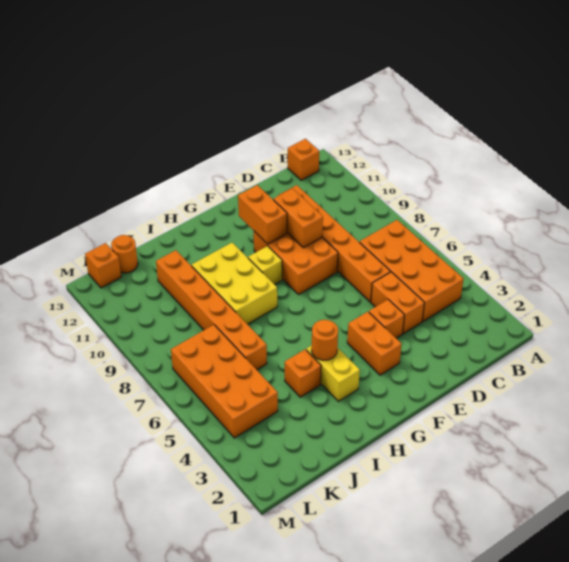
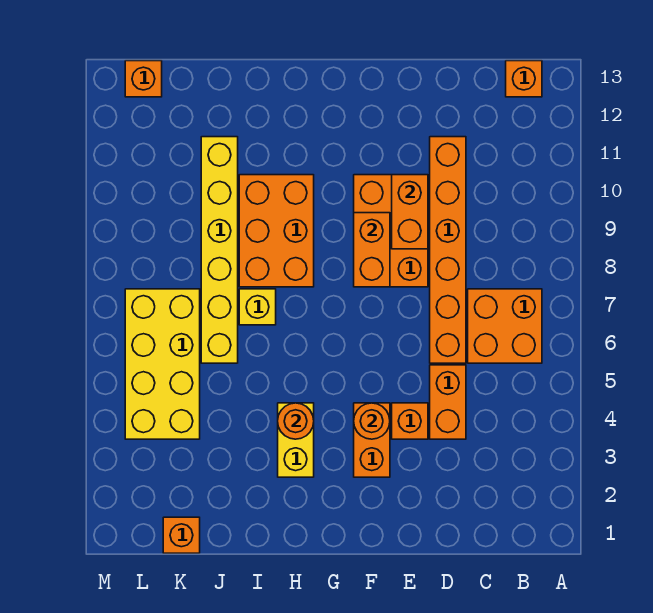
orange 2x4 brick [359,220,463,321] -> orange 2x2 brick [468,289,542,363]
orange 1x2 brick [238,185,287,244] -> orange 1x2 brick moved to [354,213,390,287]
yellow 1x1 brick [248,246,282,285] -> yellow 1x1 brick moved to [239,289,276,325]
yellow 2x3 brick [192,243,277,324] -> orange 2x3 brick [239,175,314,287]
orange 1x1 brick [285,349,321,397] -> orange 1x1 brick moved to [163,517,200,553]
orange 1x6 brick [156,250,267,370] -> yellow 1x6 brick [201,137,238,363]
orange 2x4 brick [171,325,278,438] -> yellow 2x4 brick [125,289,200,439]
orange 1x1 round brick [111,235,138,273] -> orange 1x1 round brick moved to [354,403,390,439]

